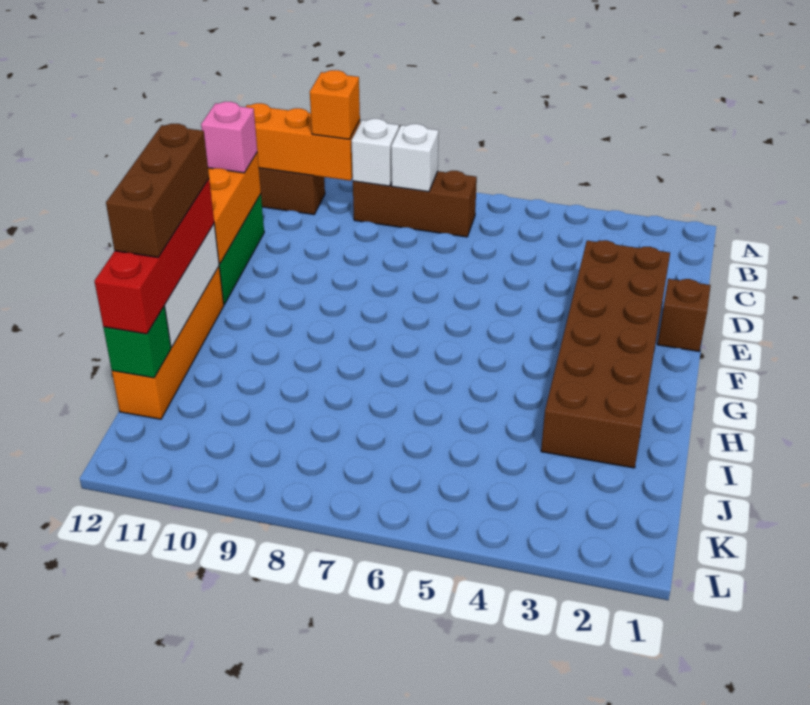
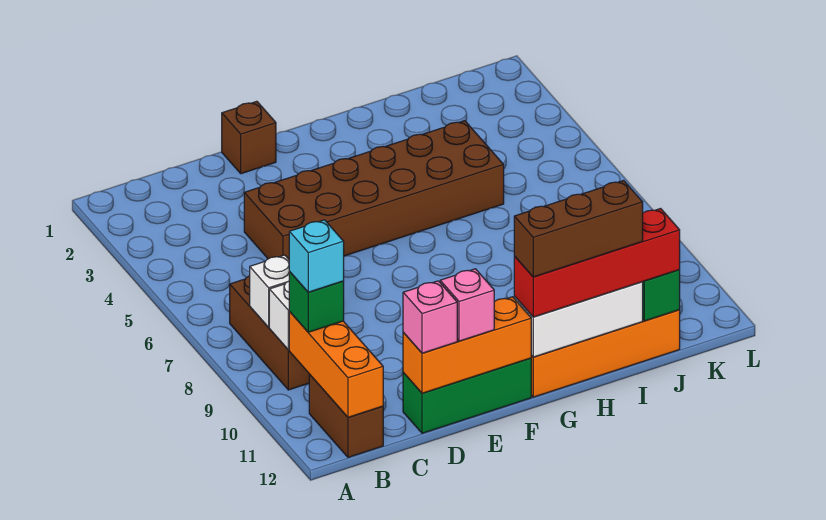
orange 1x1 brick [310,70,360,139] -> green 1x1 brick [289,272,344,332]
none -> cyan 1x1 brick [289,220,344,292]
brown 2x6 brick [541,240,670,468] -> brown 2x6 brick moved to [244,121,504,259]
none -> pink 1x1 brick [440,269,494,341]

